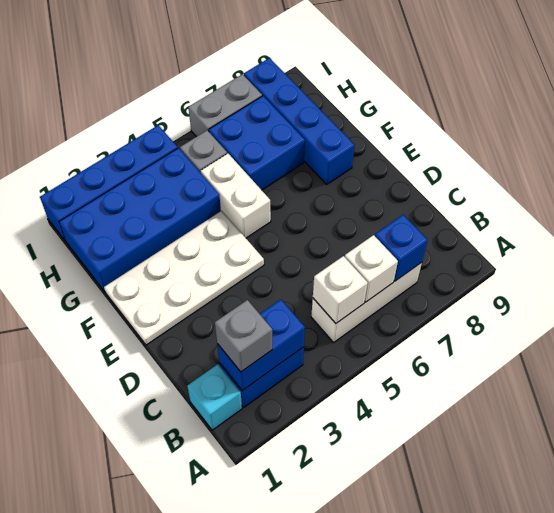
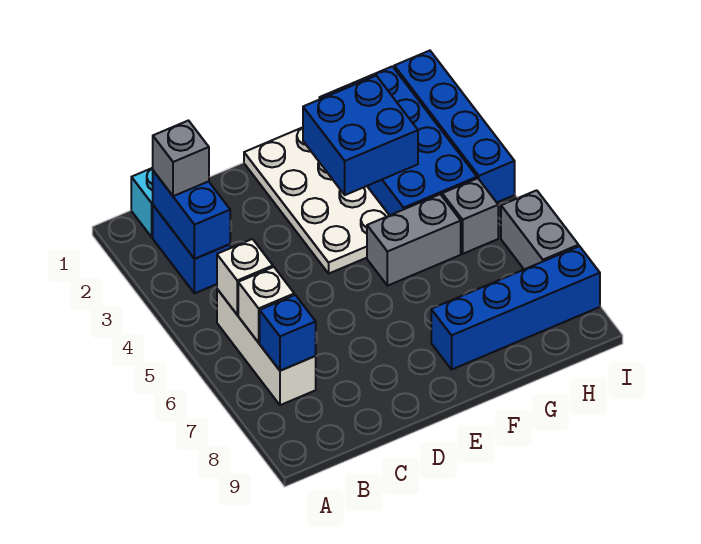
white 1x2 brick [201,153,271,238] -> grey 1x2 brick [367,194,461,286]
blue 2x2 brick [209,96,305,190] -> blue 2x2 brick moved to [303,76,418,195]

